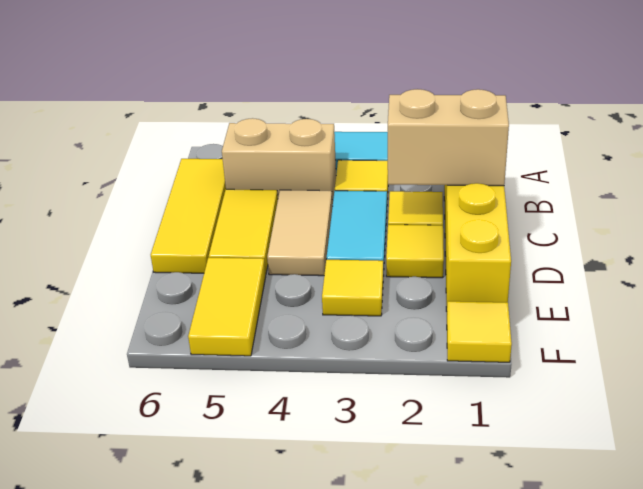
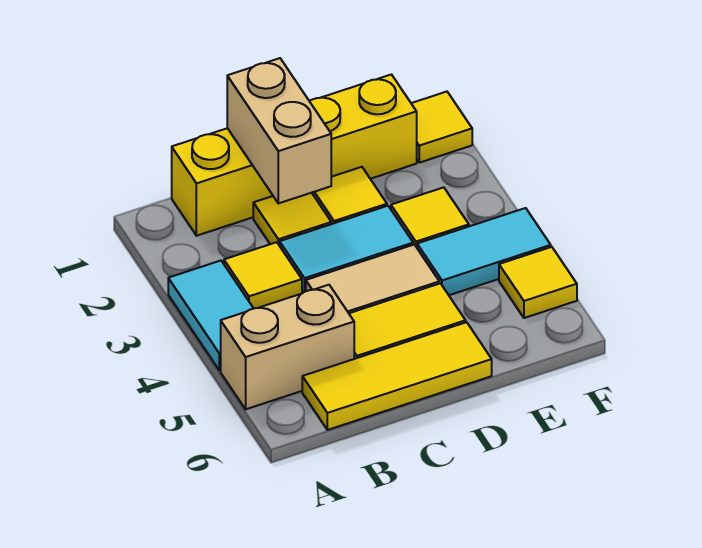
tan 1x2 brick [222,118,336,206] -> tan 1x2 brick turned to [221,285,354,409]
none -> cyan 1x2 tile [417,208,551,295]
yellow 1x2 tile [188,258,266,356] -> yellow 1x1 tile [499,247,577,318]

